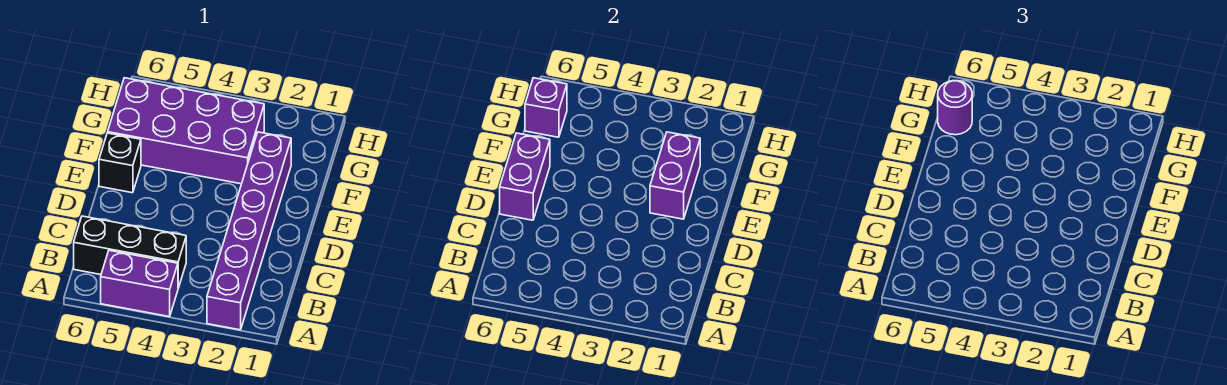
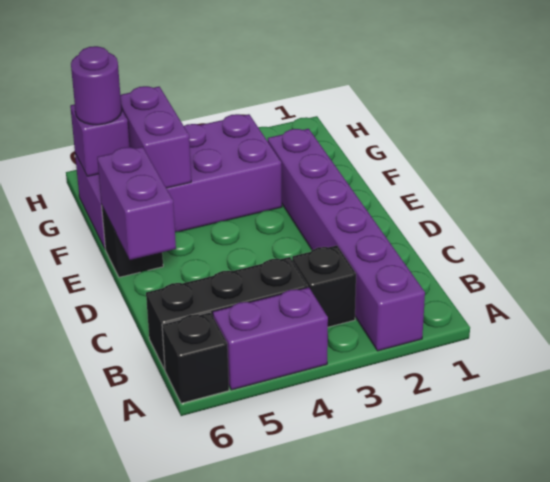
none -> black 1x1 brick [162,312,229,403]
none -> black 1x1 brick [292,245,356,327]
purple 1x2 brick [650,132,700,219] -> purple 1x2 brick moved to [120,86,191,188]

